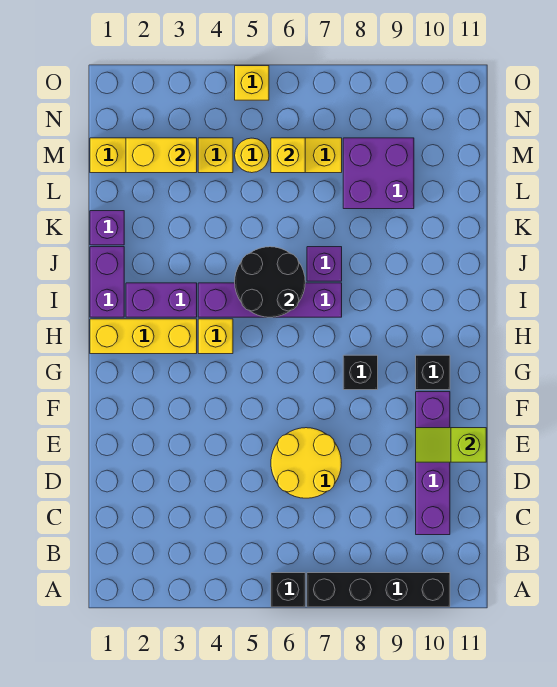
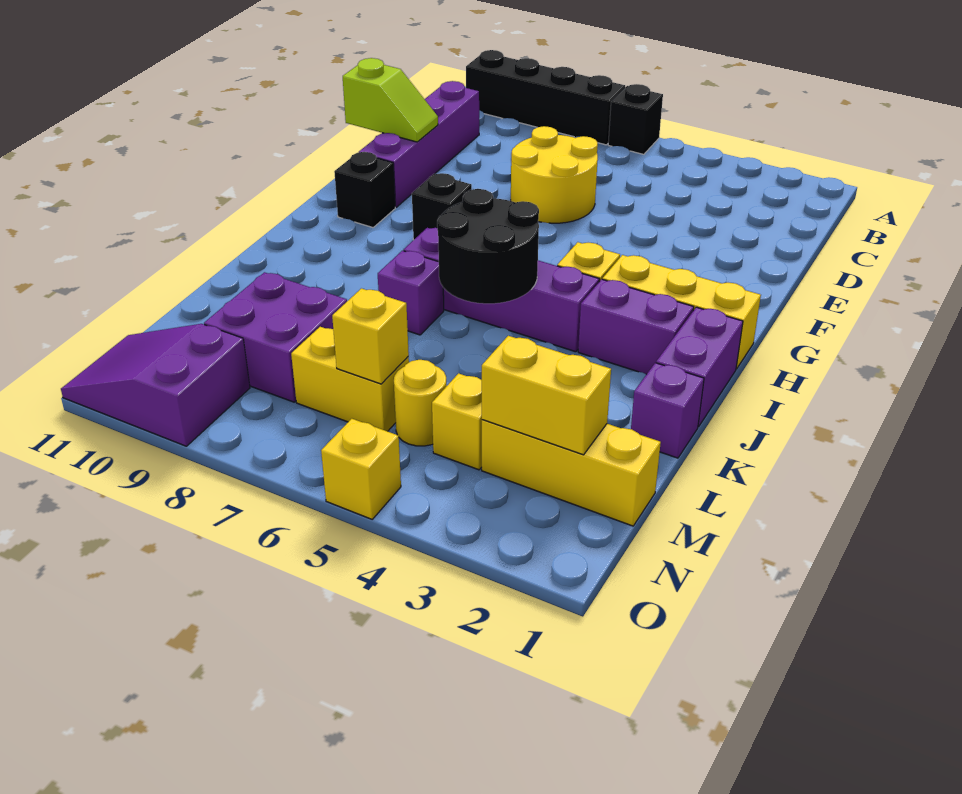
none -> purple 2x3 slope [61,324,250,446]

